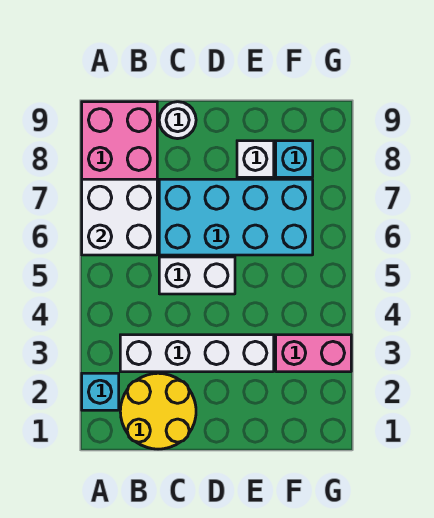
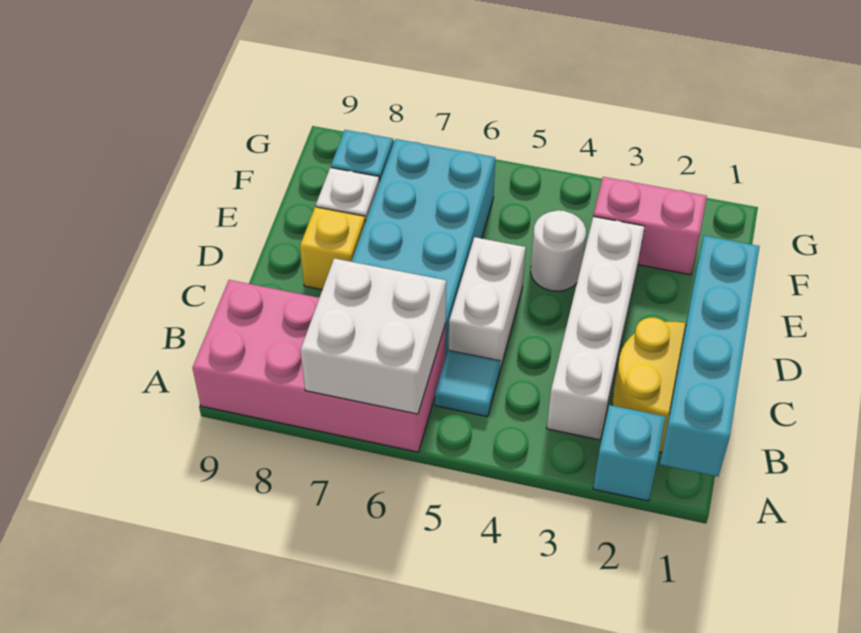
none -> cyan 1x4 brick [660,236,760,477]
none -> cyan 1x1 tile [435,350,500,417]
white 1x1 round brick [159,102,196,139] -> white 1x1 round brick moved to [530,210,586,291]
none -> yellow 1x1 brick [300,207,365,290]
pink 1x2 brick [276,335,351,372] -> pink 1x2 brick turned to [593,177,707,275]

